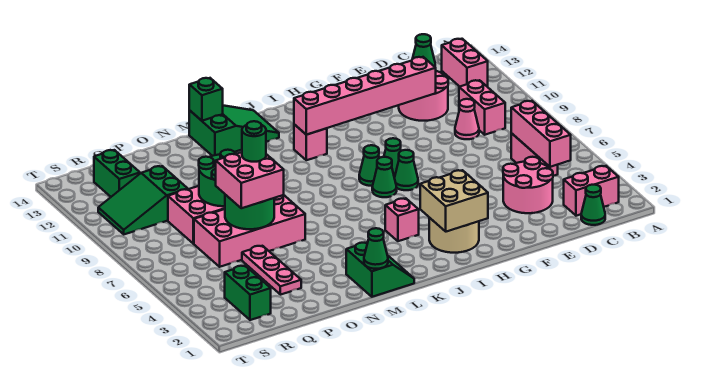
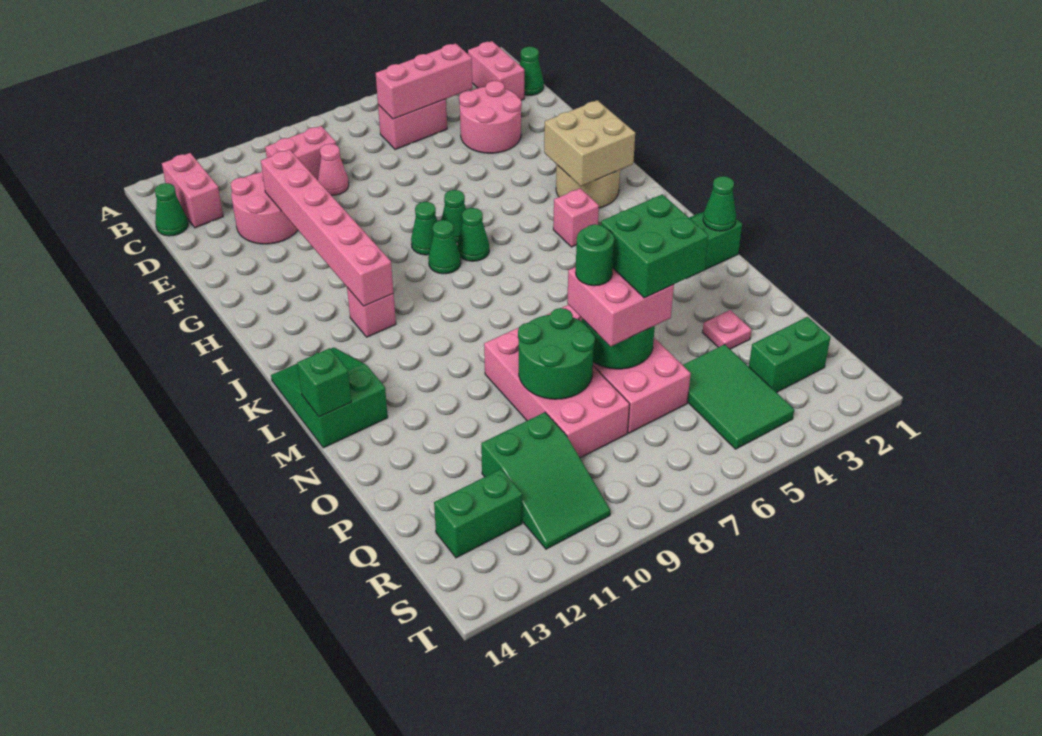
pink 1x2 brick [442,39,488,87] -> pink 1x2 brick turned to [162,153,223,228]
none -> green 2x2 brick [601,194,709,298]
pink 1x3 plate [242,246,301,295] -> pink 1x1 plate [703,310,752,349]
none -> green 2x3 tile [683,344,794,449]

